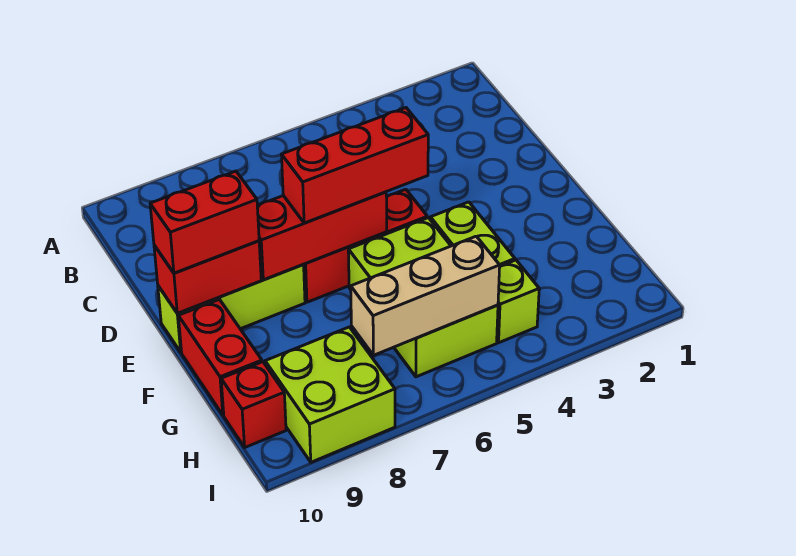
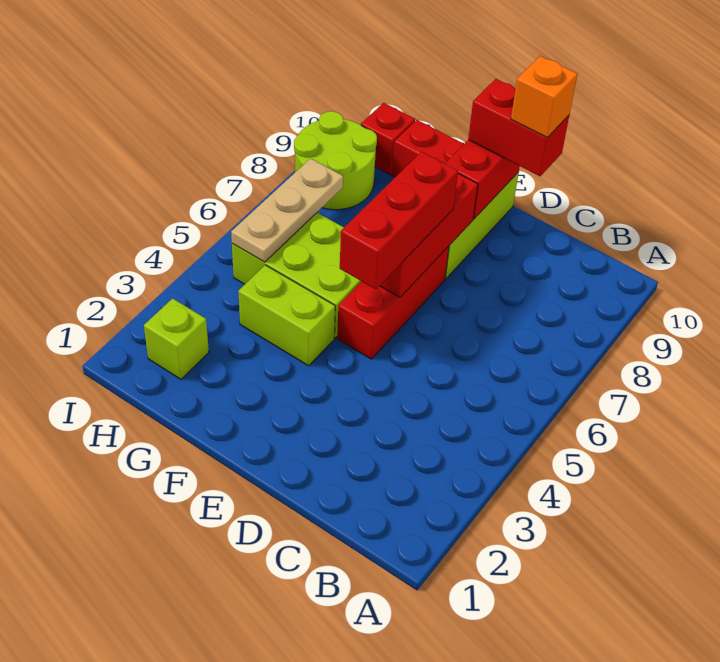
none -> orange 1x1 brick [511,56,577,137]
red 1x2 brick [150,171,259,273] -> red 1x2 brick turned to [468,79,569,176]
lime 1x1 brick [497,260,539,343] -> lime 1x1 brick moved to [144,298,209,379]
tan 1x3 brick [351,236,500,355] -> tan 1x3 plate [231,158,343,262]
lime 2x2 brick [265,327,395,462] -> lime 2x2 round brick [294,111,377,210]

